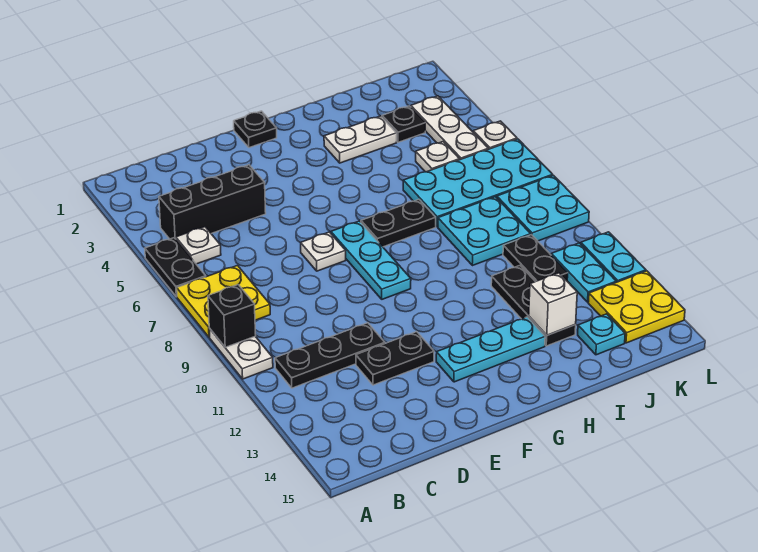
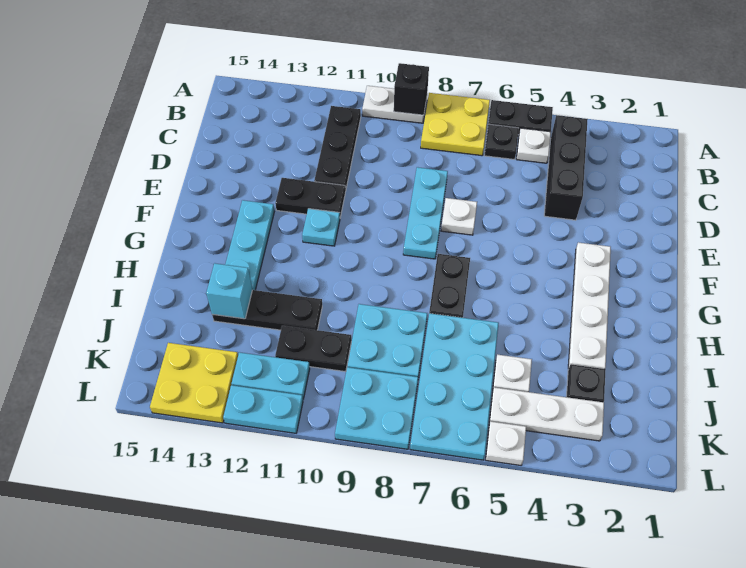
black 1x2 plate [356,332,434,385] -> black 1x2 plate turned to [275,178,345,217]
black 1x1 plate [234,111,277,148] -> black 1x1 plate moved to [484,124,519,159]
cyan 1x3 plate [331,221,411,299] -> cyan 1x3 plate turned to [403,167,448,259]
white 1x2 plate [324,116,397,163] -> white 1x4 plate [568,242,611,369]
white 1x1 brick [529,273,577,335] -> cyan 1x1 brick [206,263,252,319]
cyan 1x1 plate [578,314,625,355] -> cyan 1x1 plate moved to [302,209,340,246]

